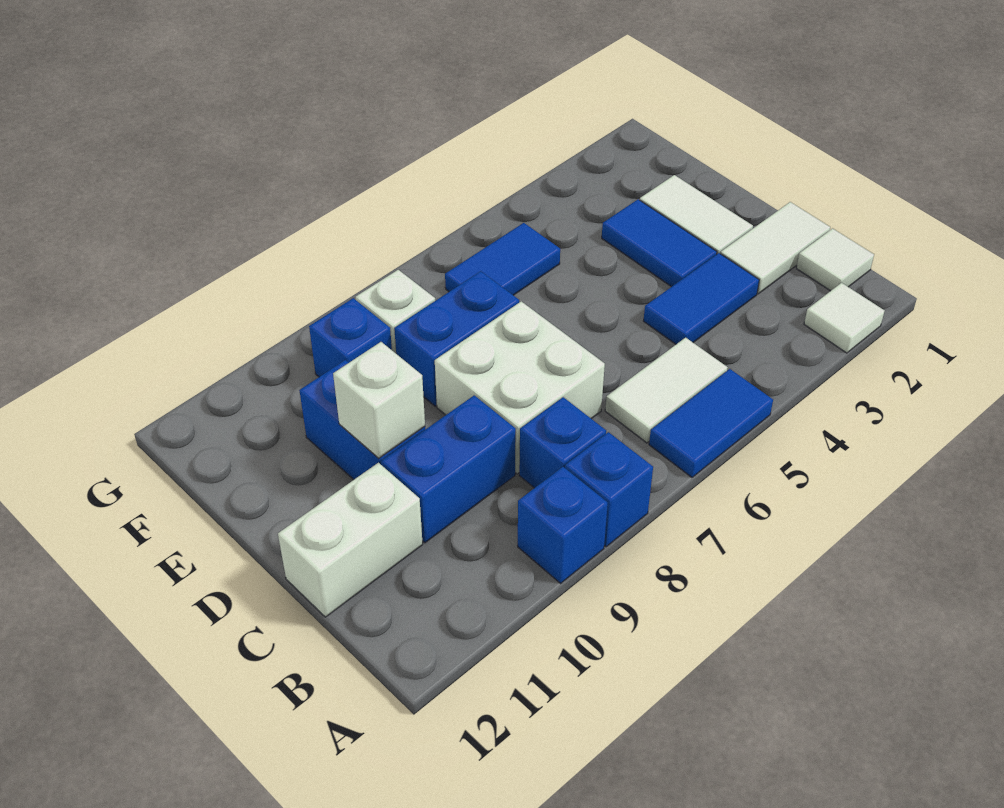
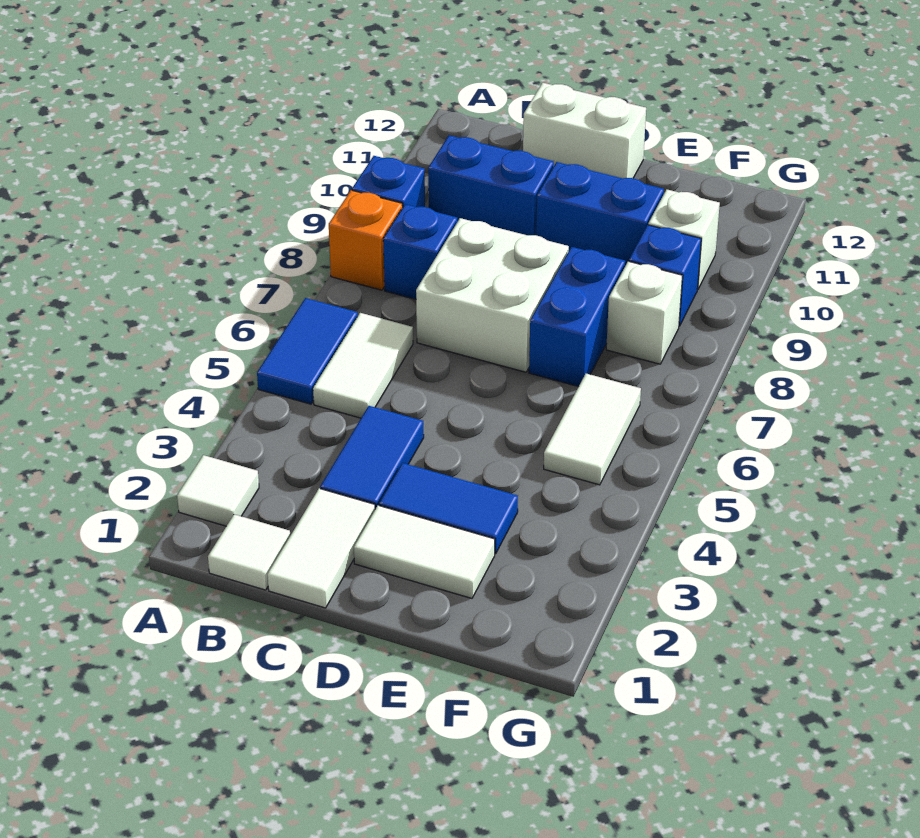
blue 1x1 brick [565,432,653,547] -> orange 1x1 brick [329,190,403,290]
blue 1x2 brick [381,395,516,543] -> blue 1x2 brick turned to [428,135,554,235]
white 1x2 brick [278,463,423,617] -> white 1x2 brick turned to [523,83,646,178]
white 1x1 brick [333,342,425,458] -> white 1x1 brick moved to [648,190,720,289]
blue 1x2 tile [445,223,560,295] -> white 1x2 tile [544,374,641,485]

